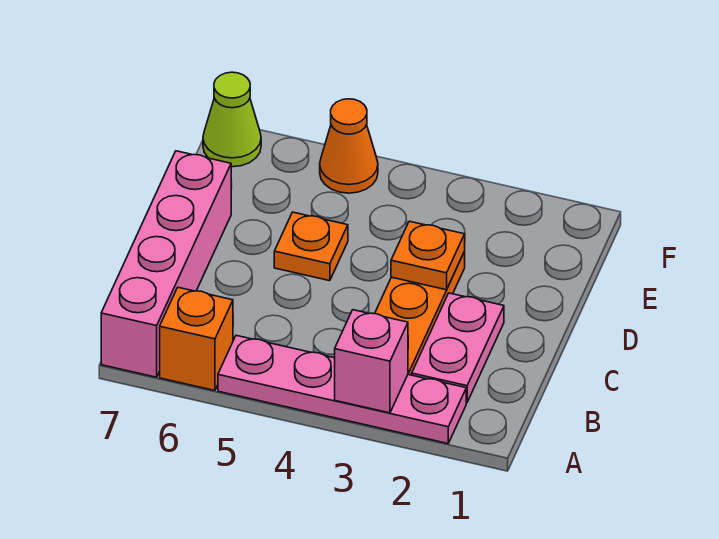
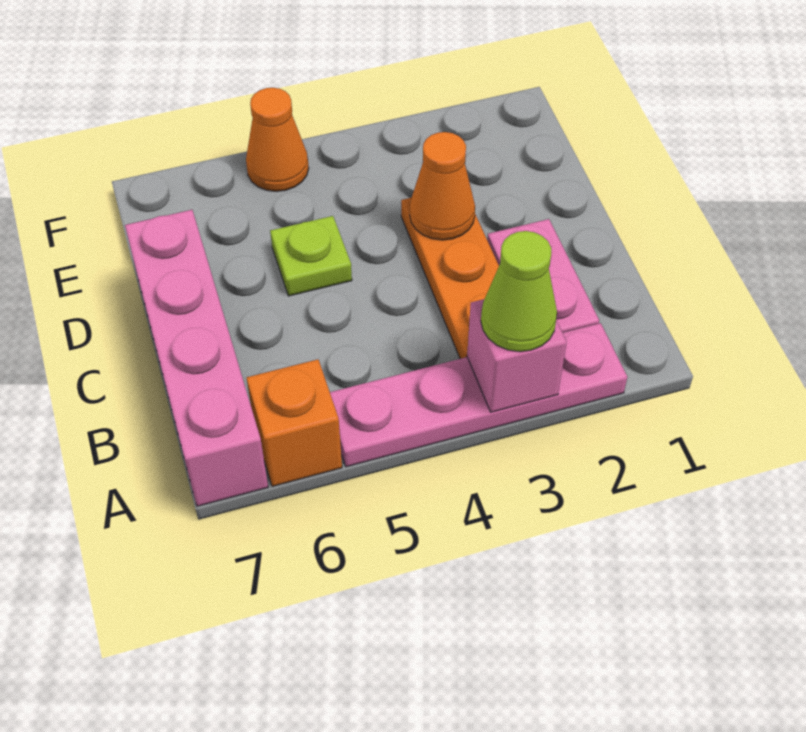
orange 1x1 plate [391,221,465,290] -> orange 1x1 cone [410,132,475,240]
orange 1x1 plate [274,212,348,281] -> lime 1x1 plate [270,216,352,296]
lime 1x1 cone [203,72,261,167] -> lime 1x1 cone moved to [481,231,557,352]

